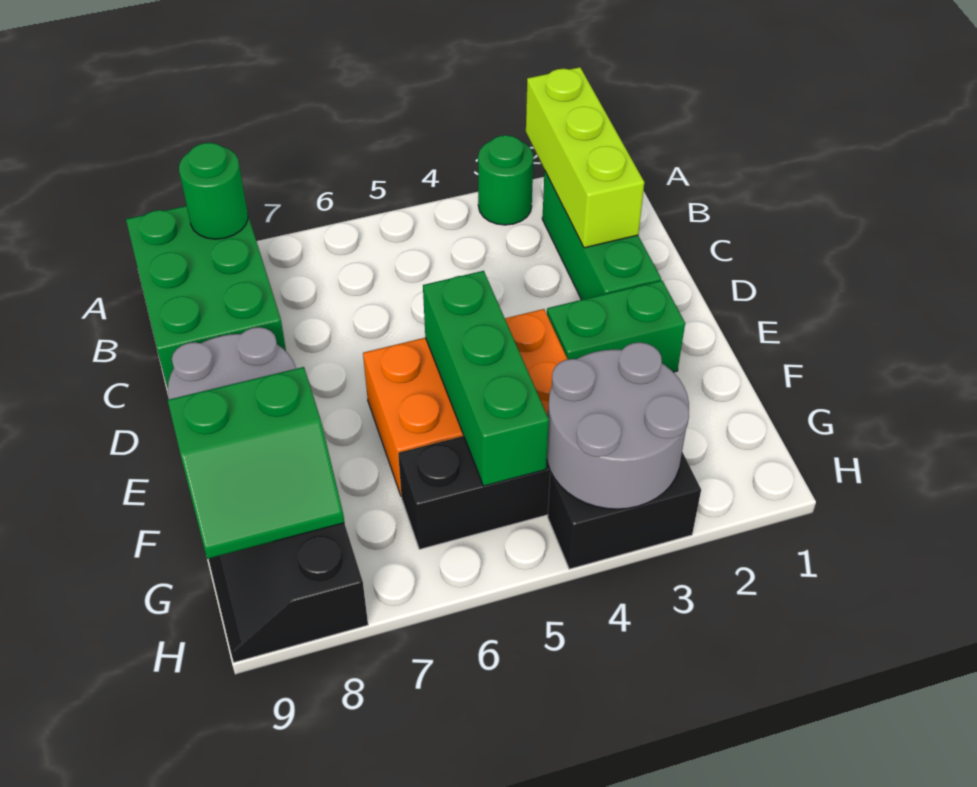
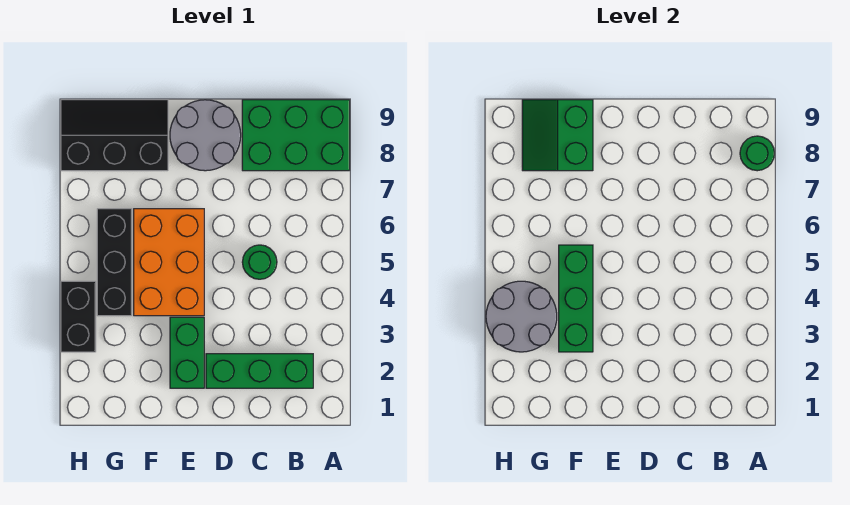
lime 1x3 brick [526,67,644,248] -> none
green 1x1 round brick [478,135,533,225] -> green 1x1 round brick moved to [242,245,277,279]
green 1x3 brick [423,271,549,486] -> green 1x3 brick turned to [559,245,593,352]

